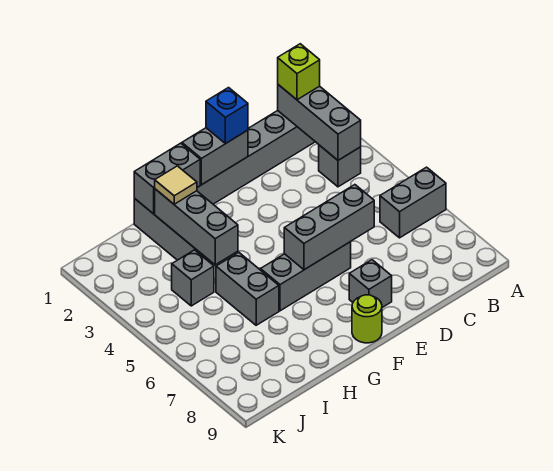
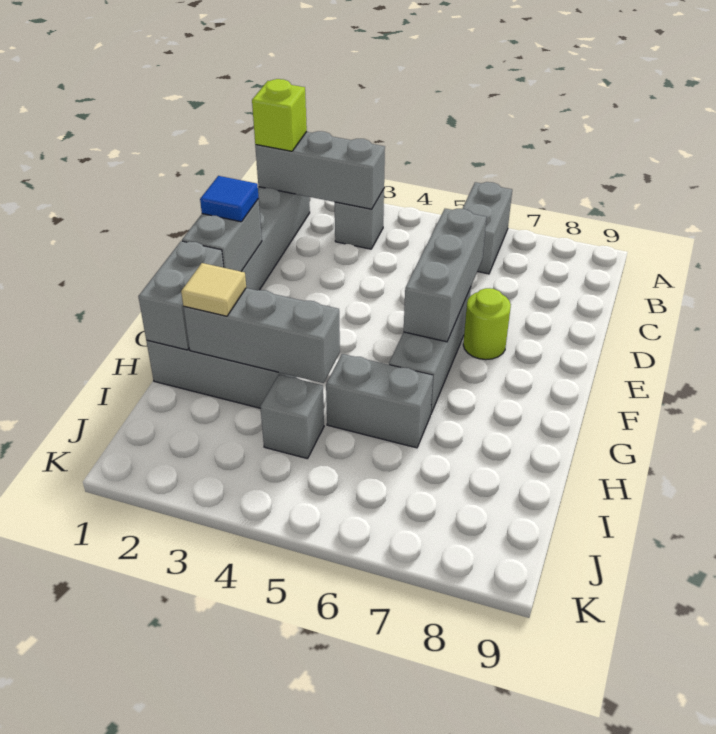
blue 1x1 brick [206,88,248,144] -> blue 1x1 tile [200,176,259,222]
grey 1x1 brick [349,260,392,308] -> none
lime 1x1 round brick [352,295,382,343] -> lime 1x1 round brick moved to [463,288,511,360]

